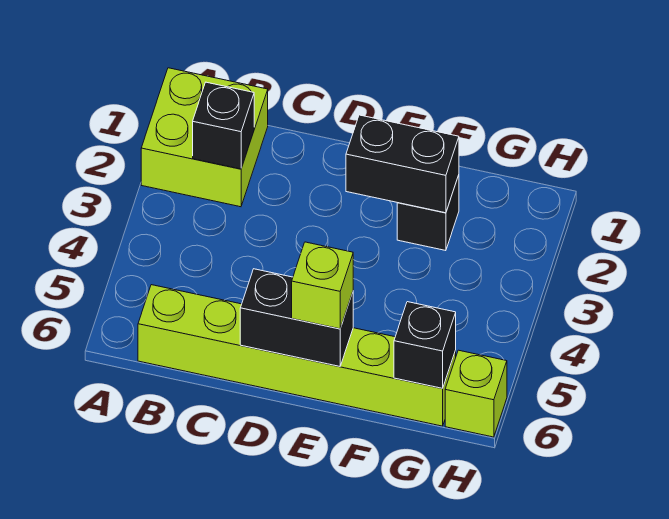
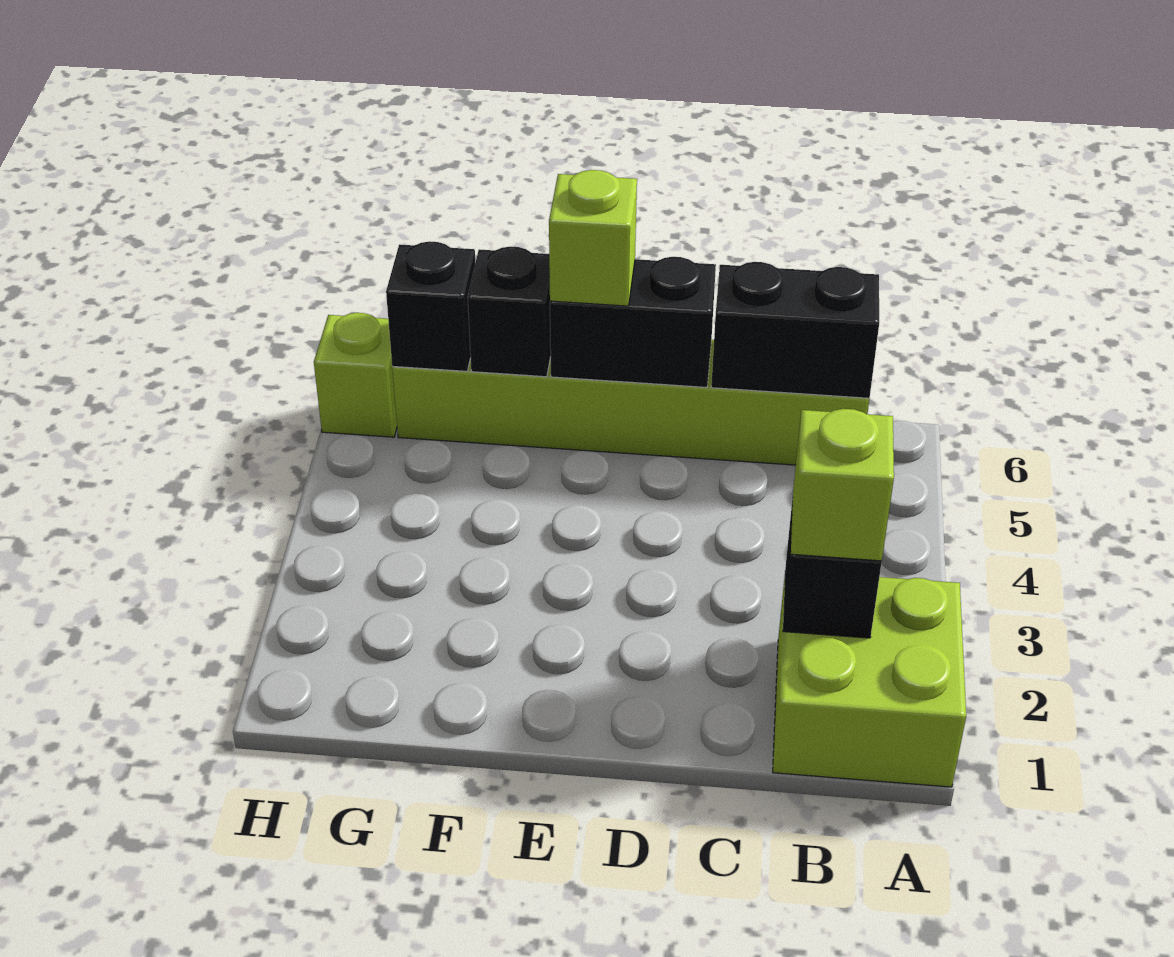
none -> lime 1x1 brick [791,409,894,561]
black 1x2 brick [346,115,459,213] -> black 1x2 brick moved to [711,262,879,398]
black 1x1 brick [397,175,459,251] -> black 1x1 brick moved to [468,246,551,377]

